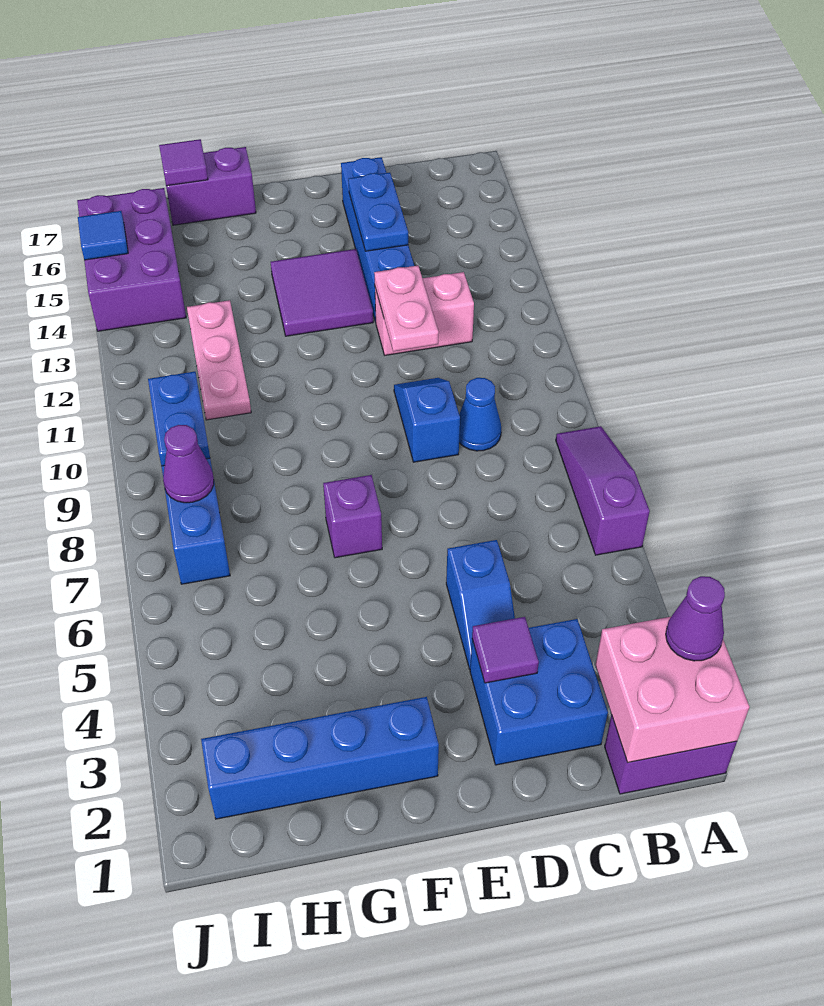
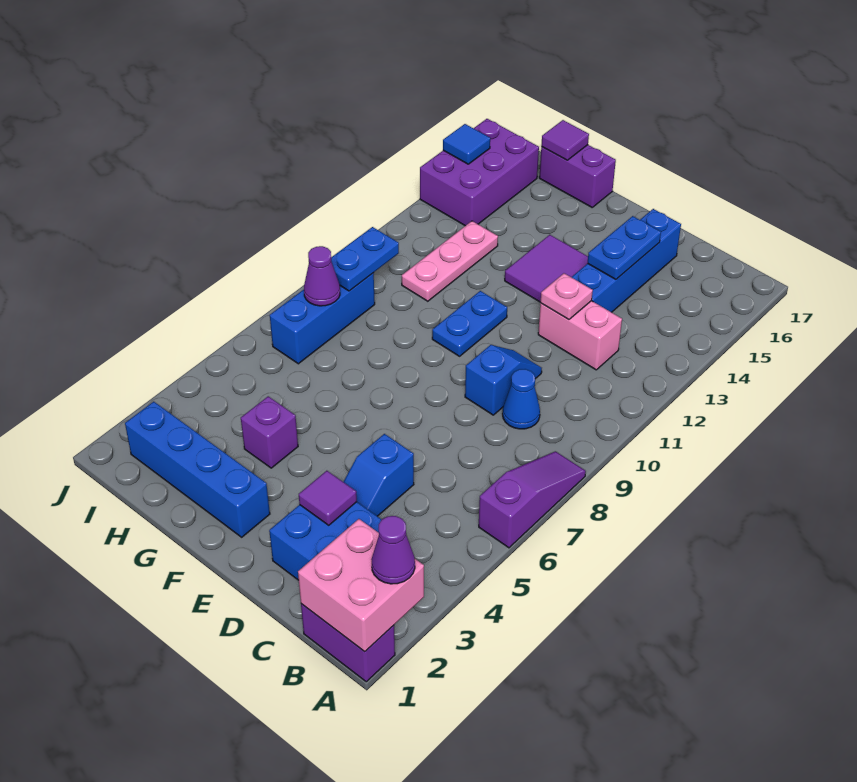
pink 1x2 plate [374,266,439,352] -> pink 1x1 plate [540,273,593,320]
purple 1x1 brick [323,475,382,558] -> purple 1x1 brick moved to [241,396,298,468]
none -> blue 1x2 plate [432,291,507,356]

